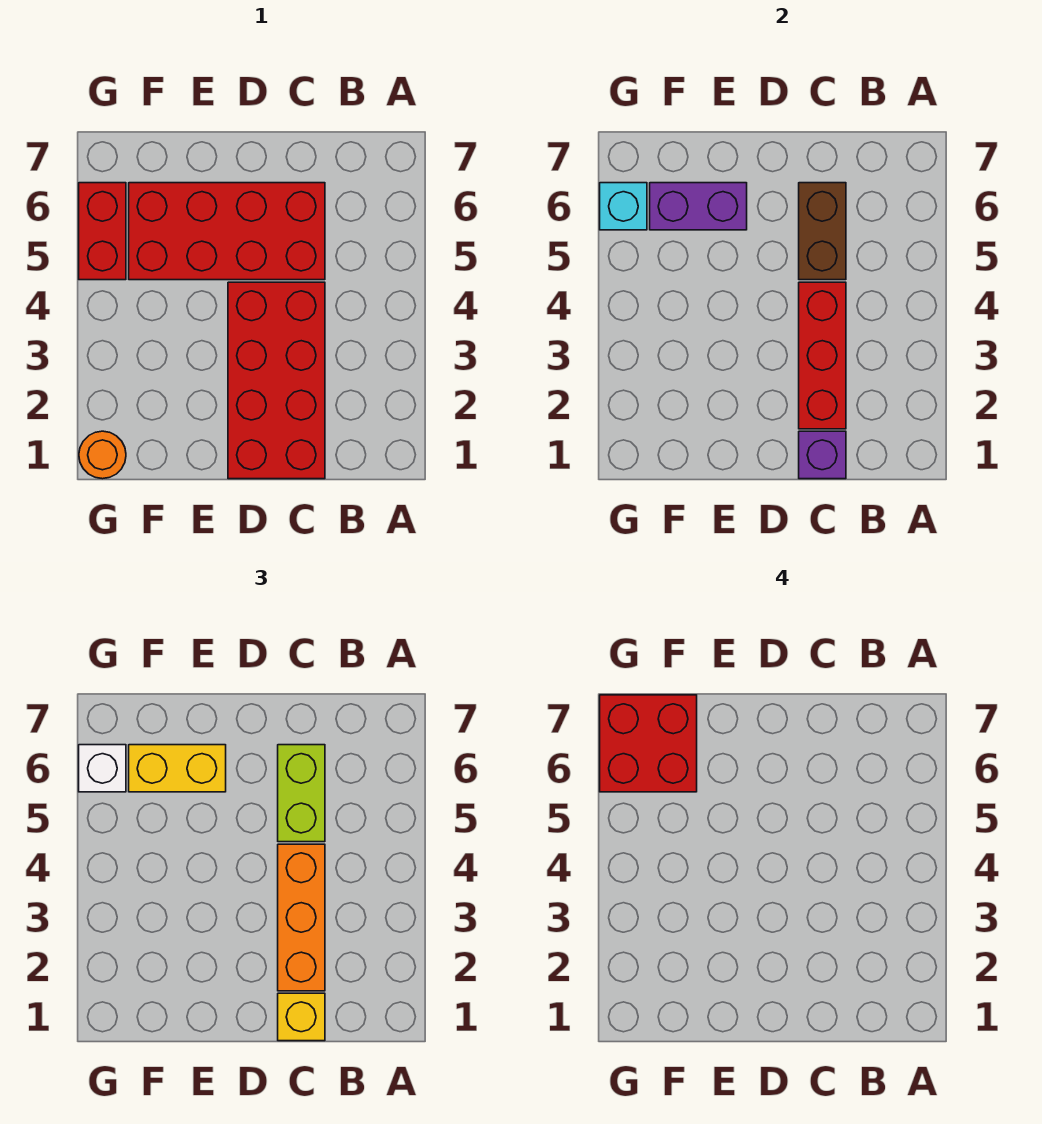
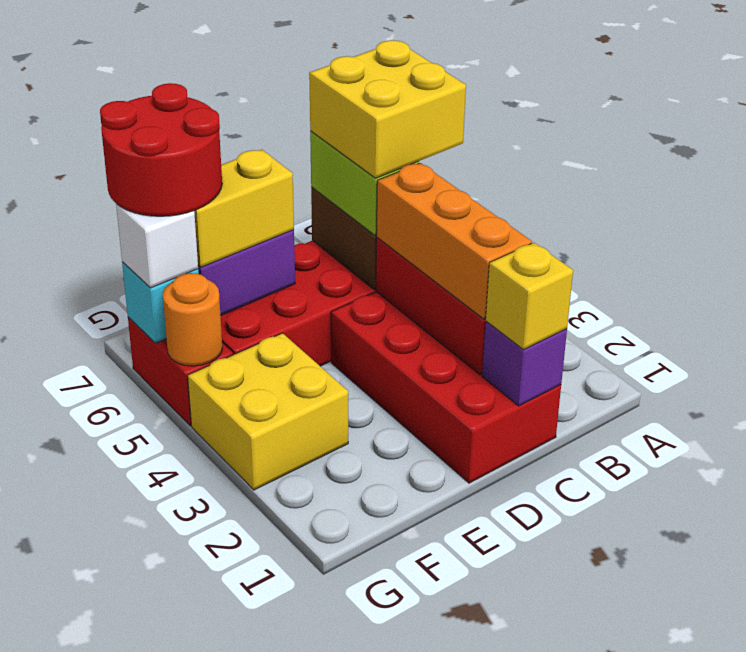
none -> yellow 2x2 brick [309,40,466,178]
none -> yellow 2x2 brick [188,333,348,490]
red 2x2 brick [600,695,697,792] -> red 2x2 round brick [100,83,222,216]
orange 1x1 round brick [79,431,126,479] -> orange 1x1 round brick moved to [163,273,222,366]

